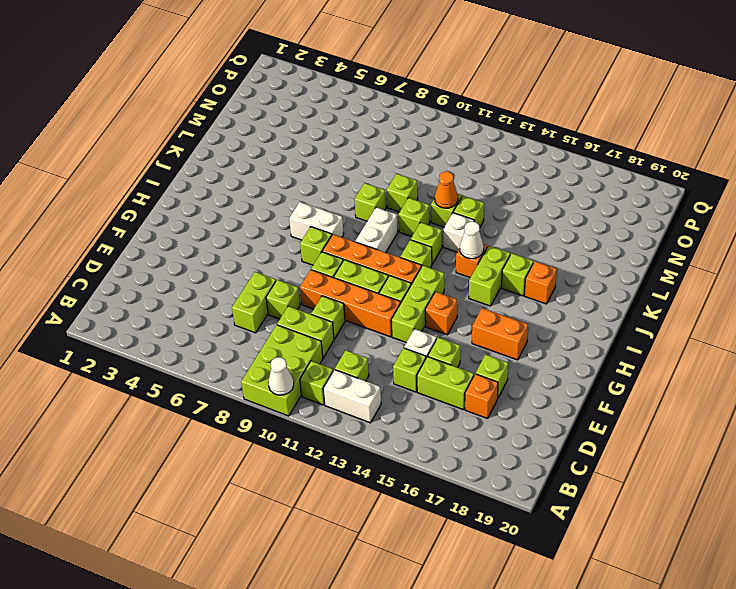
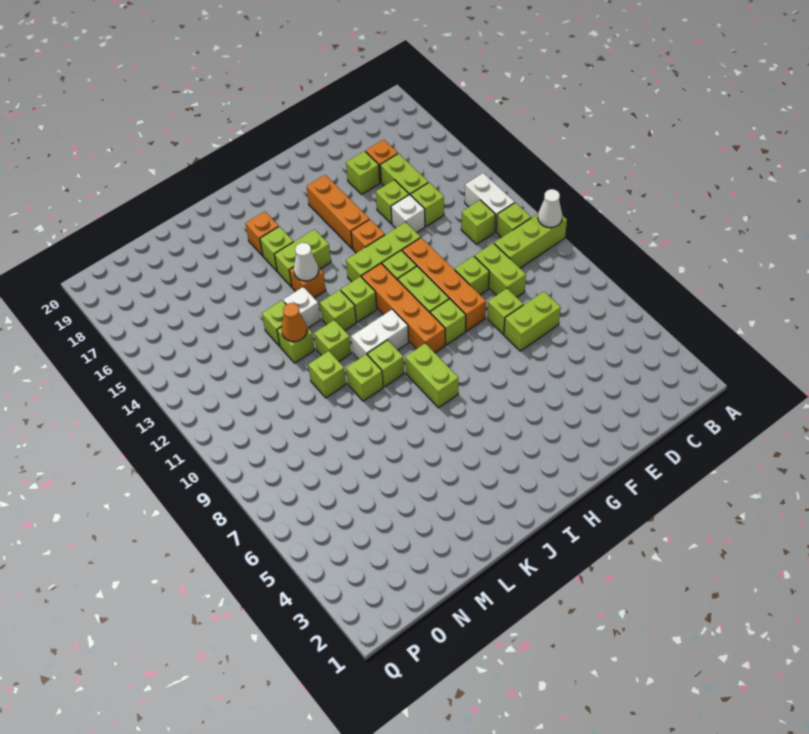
lime 2x3 brick [241,325,323,416] -> lime 1x3 brick [494,214,567,268]
orange 1x2 brick [472,308,528,360] -> orange 1x3 brick [306,175,369,249]
lime 1x1 brick [300,227,332,265] -> lime 1x1 brick moved to [368,340,404,387]
white 1x2 brick [289,202,344,240] -> lime 1x2 brick [405,343,458,408]

